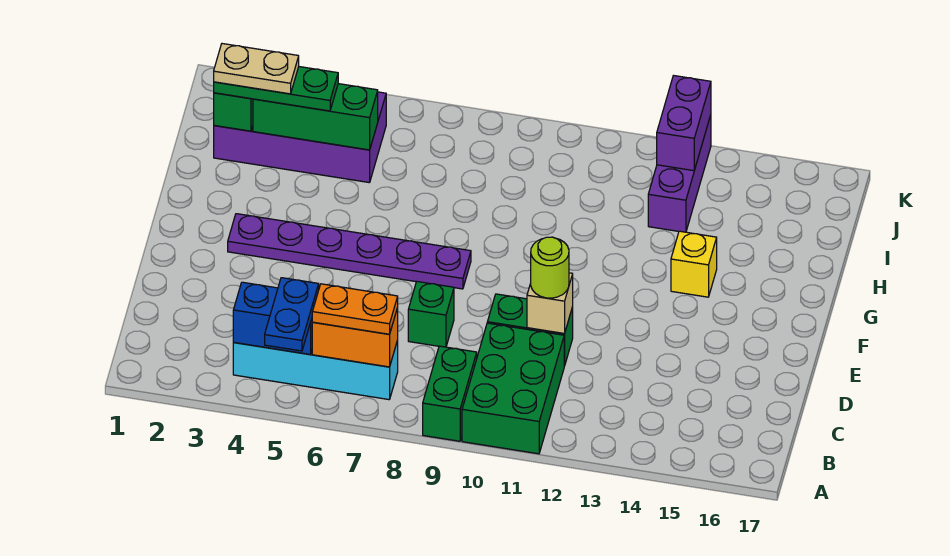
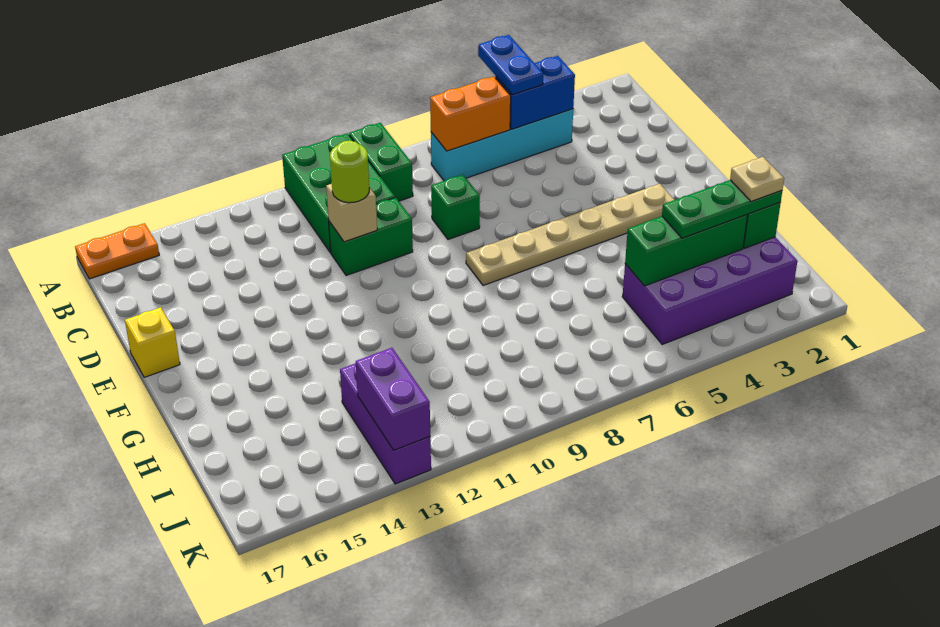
orange 1x2 plate [312,284,398,334] -> orange 1x2 plate moved to [75,223,159,279]
purple 1x6 plate [228,214,471,289] -> tan 1x6 plate [466,184,674,286]
yellow 1x1 brick [671,231,717,297] -> yellow 1x1 brick moved to [125,307,180,377]
tan 1x2 plate [214,44,299,94] -> tan 1x1 plate [730,157,784,202]

